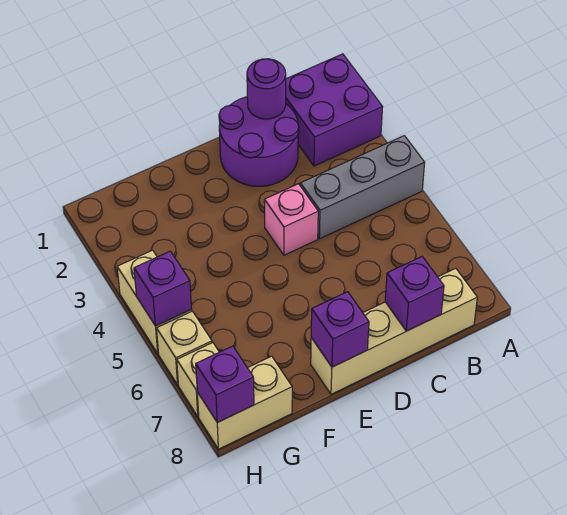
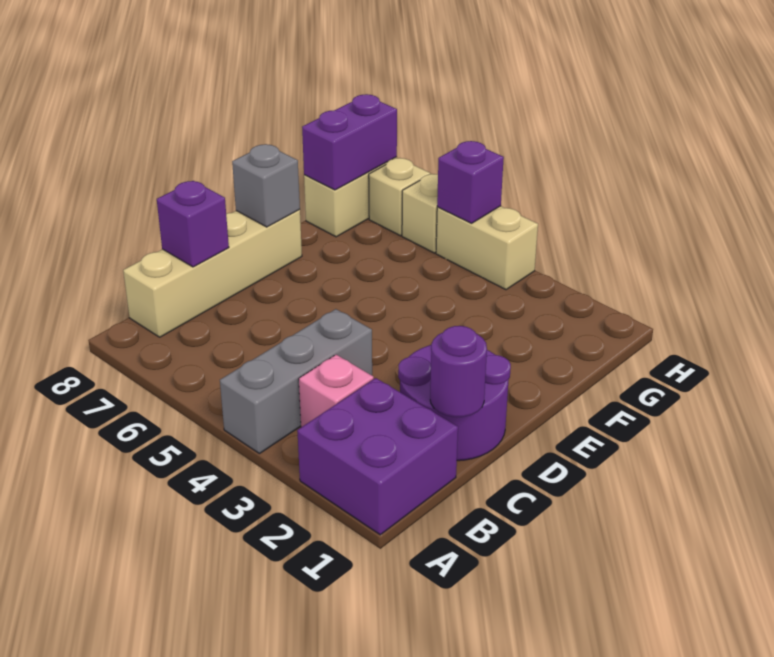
pink 1x1 brick [264,184,318,255] -> pink 1x1 brick moved to [299,355,374,427]
purple 1x1 brick [311,292,369,367] -> grey 1x1 brick [232,144,300,227]
purple 1x1 brick [196,346,254,423] -> purple 1x2 brick [302,94,397,190]

